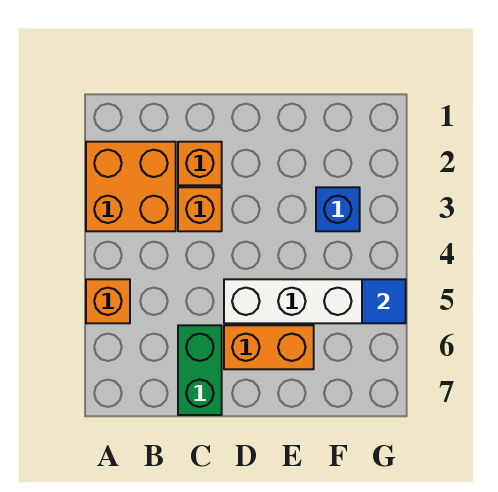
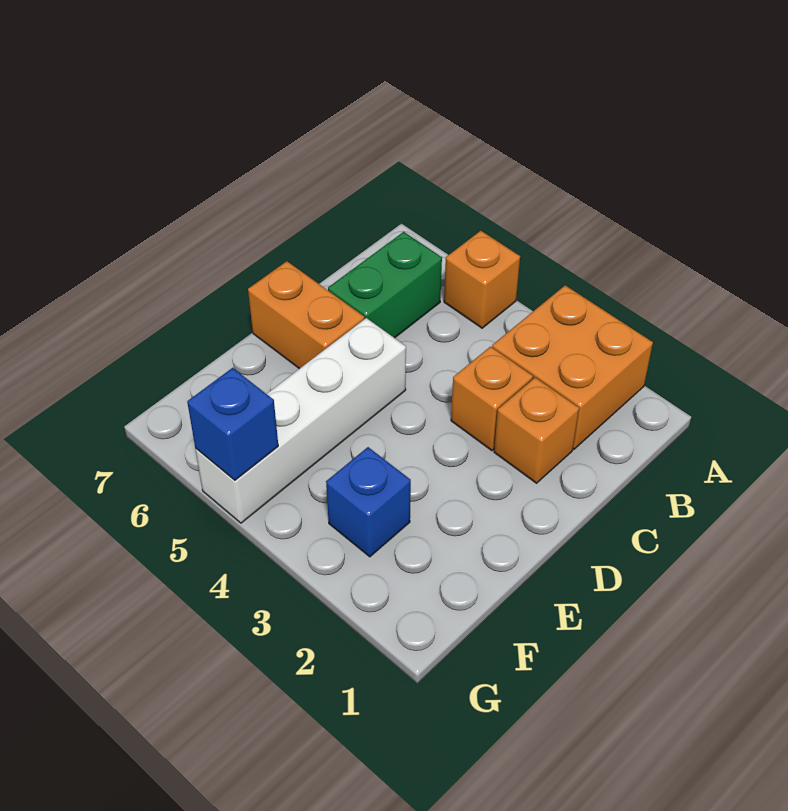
green 1x2 brick [178,325,222,415] -> green 1x2 brick turned to [328,232,442,338]
orange 1x2 brick [224,325,314,369] -> orange 1x2 brick turned to [248,261,364,369]
blue 1x1 tile [362,279,406,323] -> blue 1x1 brick [187,368,278,480]

